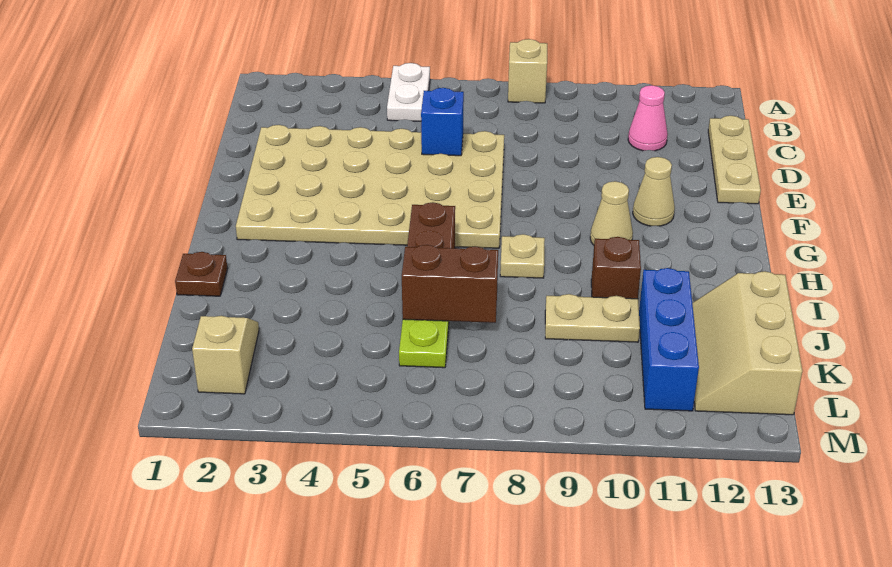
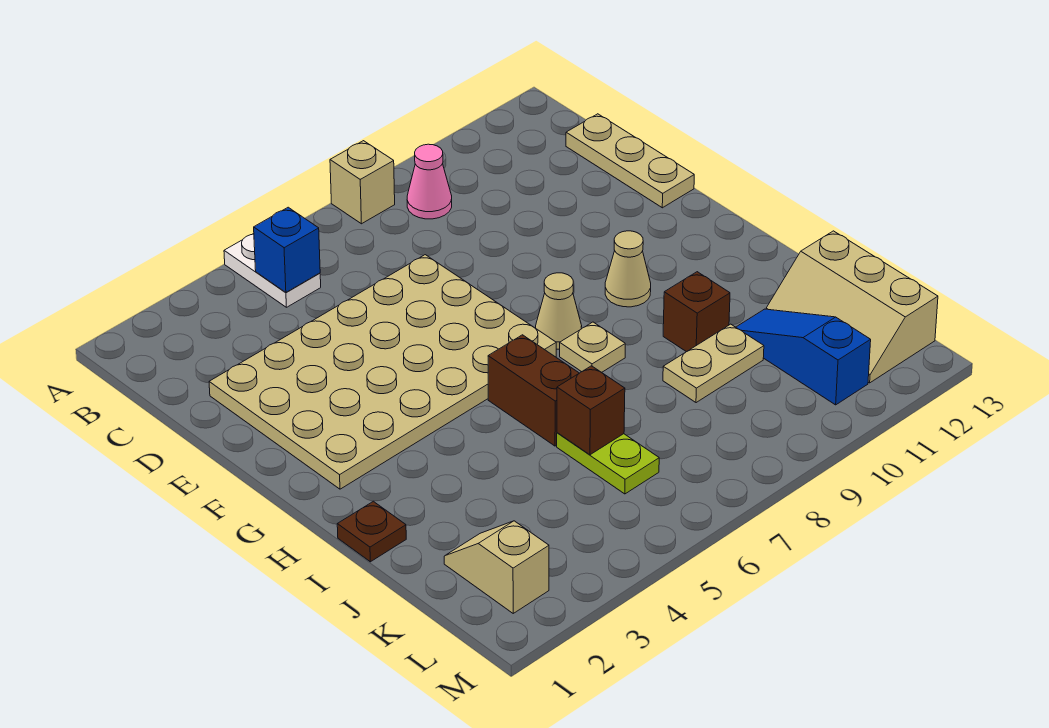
pink 1x1 cone [628,85,668,151] -> pink 1x1 cone moved to [407,144,452,219]
blue 1x1 brick [421,88,464,156] -> blue 1x1 brick moved to [254,207,320,292]
tan 1x1 cone [633,157,675,226] -> tan 1x1 cone moved to [536,273,582,349]
brown 1x2 brick [402,245,498,323] -> brown 1x1 brick [557,366,625,455]
blue 1x3 brick [639,268,699,411] -> blue 1x3 slope [736,309,871,405]

